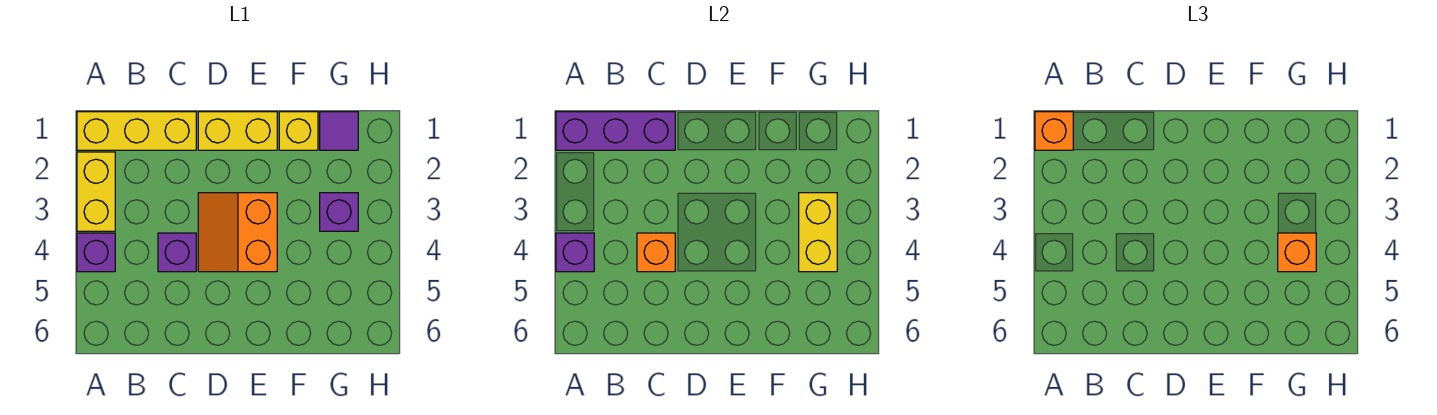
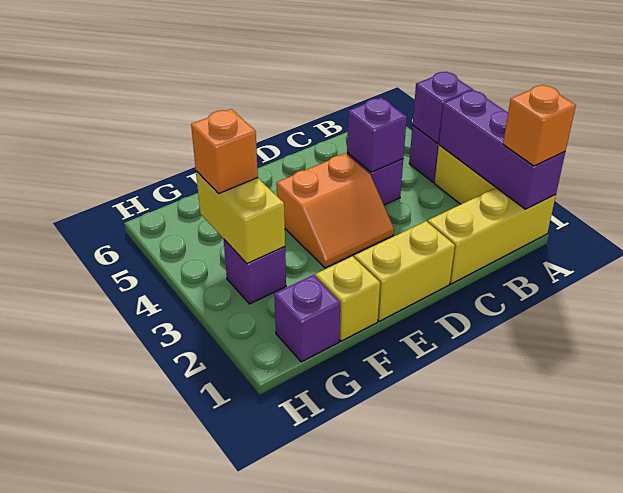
purple 1x3 brick [556,112,675,150] -> purple 1x3 brick turned to [439,90,565,209]
orange 1x1 brick [637,233,675,272] -> purple 1x1 brick [347,98,407,172]
orange 2x2 slope [198,193,277,272] -> orange 2x2 slope turned to [277,153,394,268]
purple 1x1 tile [320,112,358,150] -> purple 1x1 brick [274,275,340,362]

